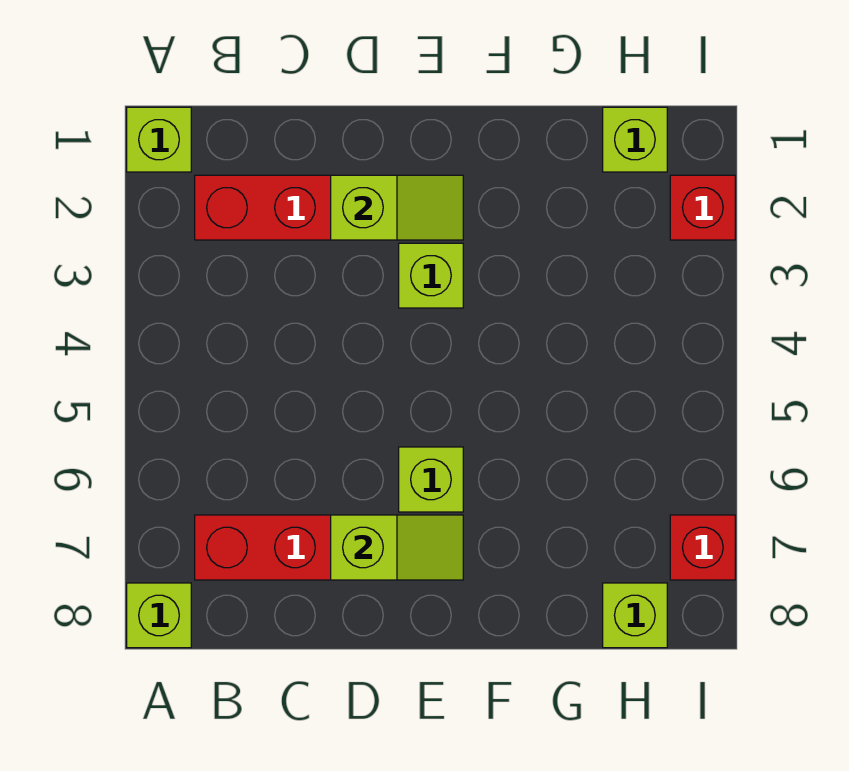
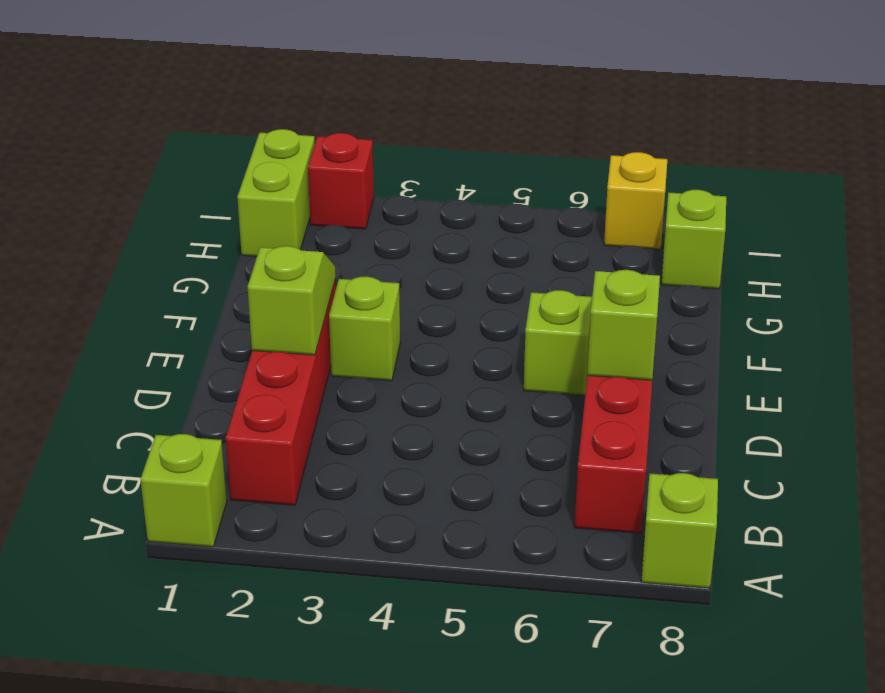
lime 1x1 brick [603,107,667,172] -> lime 1x2 brick [237,129,315,256]
red 1x1 brick [670,515,735,580] -> yellow 1x1 brick [604,152,667,249]

